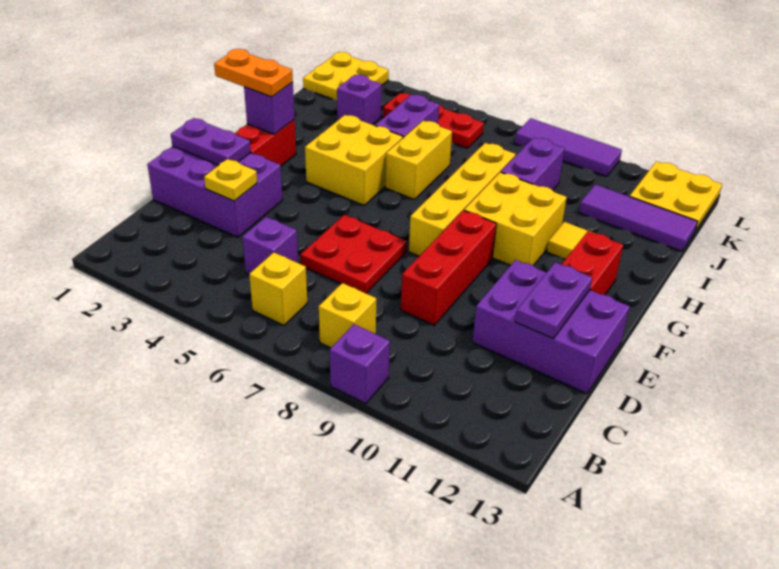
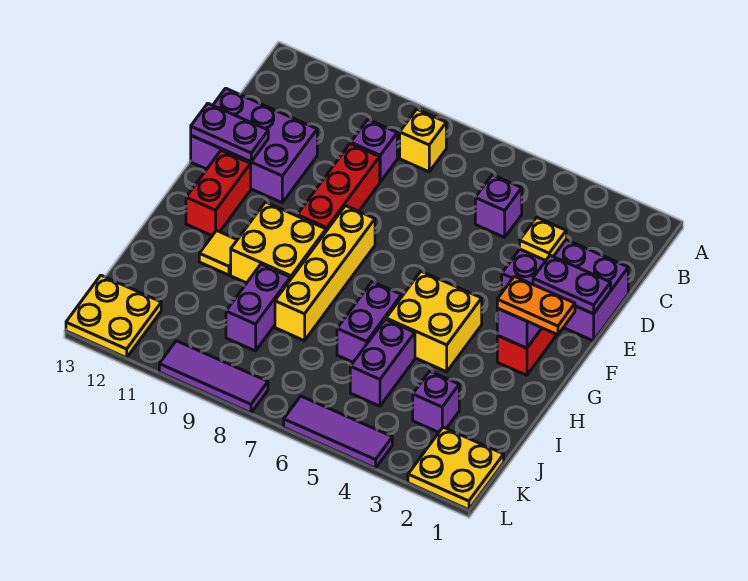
purple 1x1 brick [330,324,390,404] -> purple 1x1 brick moved to [351,120,397,182]
yellow 1x1 brick [249,252,307,325] -> none
red 2x2 plate [301,215,407,293] -> none
purple 1x2 plate [515,262,592,339] -> purple 1x2 plate turned to [191,103,268,162]
yellow 1x2 brick [385,121,452,199] -> purple 1x2 brick [337,282,402,362]
purple 1x3 tile [579,184,697,251] -> purple 1x3 tile moved to [284,396,392,468]
red 1x3 plate [383,93,484,148] -> none

